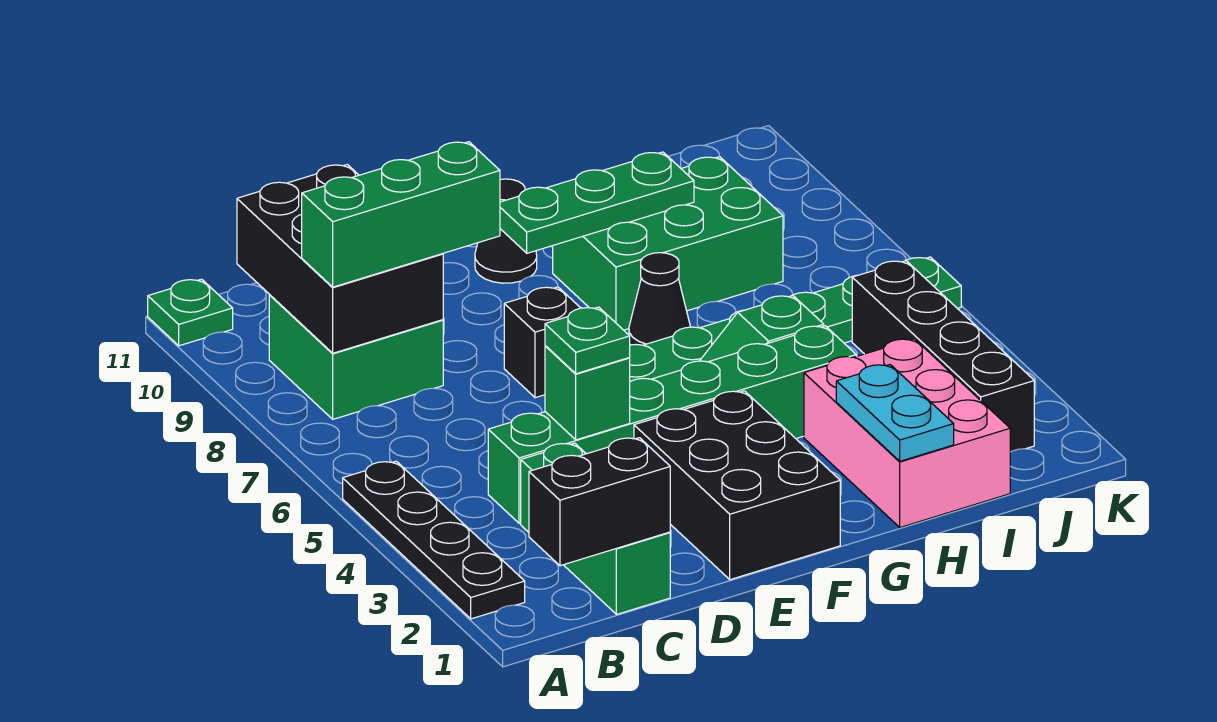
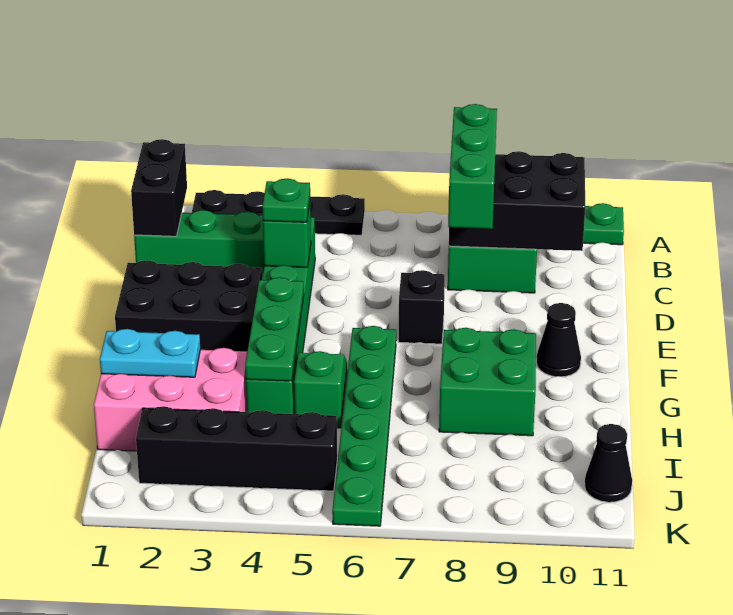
green 1x3 plate [500,152,694,253] -> green 1x3 plate moved to [245,277,304,381]
black 1x1 cone [629,253,690,345] -> black 1x1 cone moved to [584,424,632,502]
green 2x3 brick [553,157,783,330] -> green 2x2 brick [439,328,536,436]

